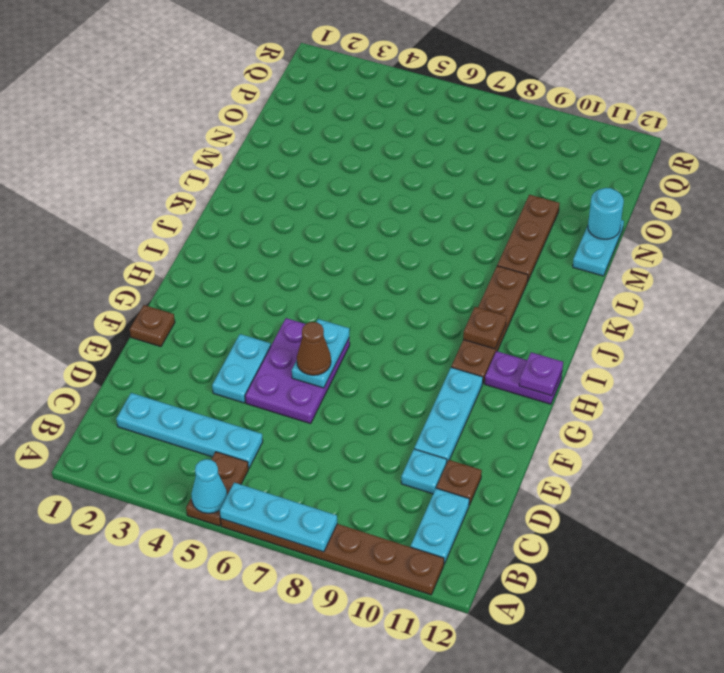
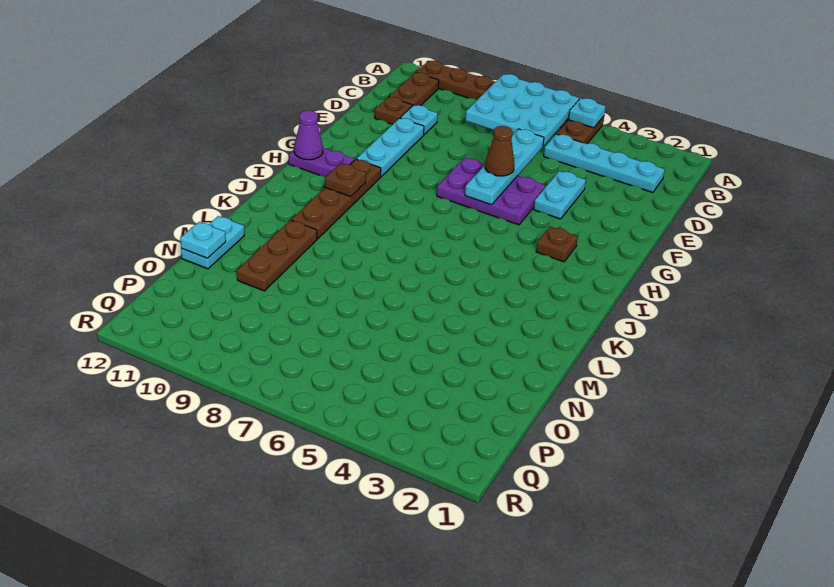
cyan 1x1 cone [191,459,227,513] -> cyan 1x1 plate [568,98,606,128]
cyan 1x3 plate [220,483,337,552] -> cyan 3x3 plate [465,74,579,146]
cyan 1x2 plate [411,488,469,564] -> brown 1x2 plate [389,72,439,106]
purple 2x3 plate [245,318,350,424] -> purple 2x3 plate turned to [437,158,546,225]
brown 1x1 plate [130,305,175,347] -> brown 1x1 plate moved to [536,227,578,262]
cyan 1x2 plate [292,319,349,388] -> cyan 1x4 plate [465,129,544,205]
purple 1x1 plate [519,352,563,396] -> purple 1x1 cone [294,111,323,160]
cyan 1x1 round brick [588,188,624,239] -> cyan 1x1 plate [180,222,226,258]

